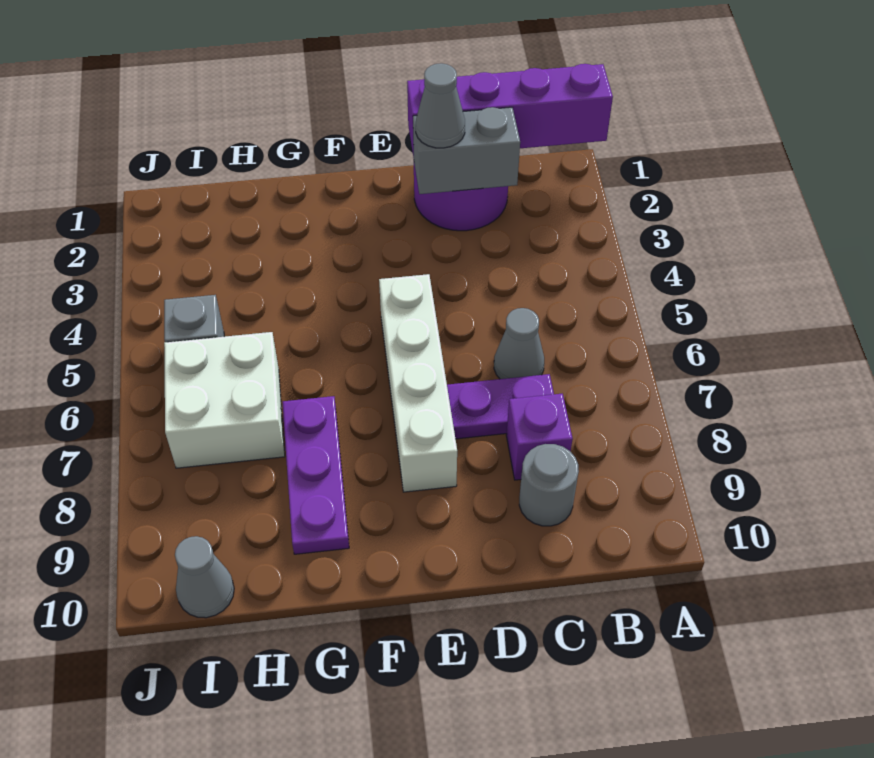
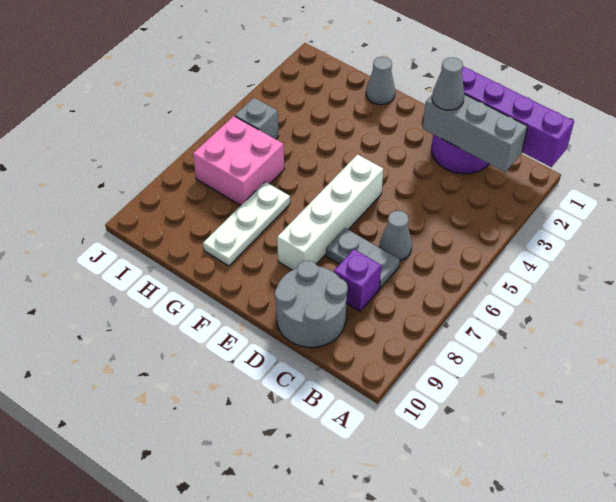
grey 1x2 brick [413,107,520,194] -> grey 1x3 brick [423,94,528,172]
purple 1x2 plate [447,374,554,439] -> grey 1x2 plate [326,228,400,288]
grey 1x1 round brick [519,444,579,526] -> grey 2x2 round brick [275,260,348,348]
purple 1x3 plate [282,396,349,554] -> white 1x3 plate [203,182,290,266]
white 2x2 brick [164,332,285,468] -> pink 2x2 brick [193,116,284,205]
grey 1x1 cone [175,536,234,618] -> grey 1x1 cone moved to [366,57,395,105]

